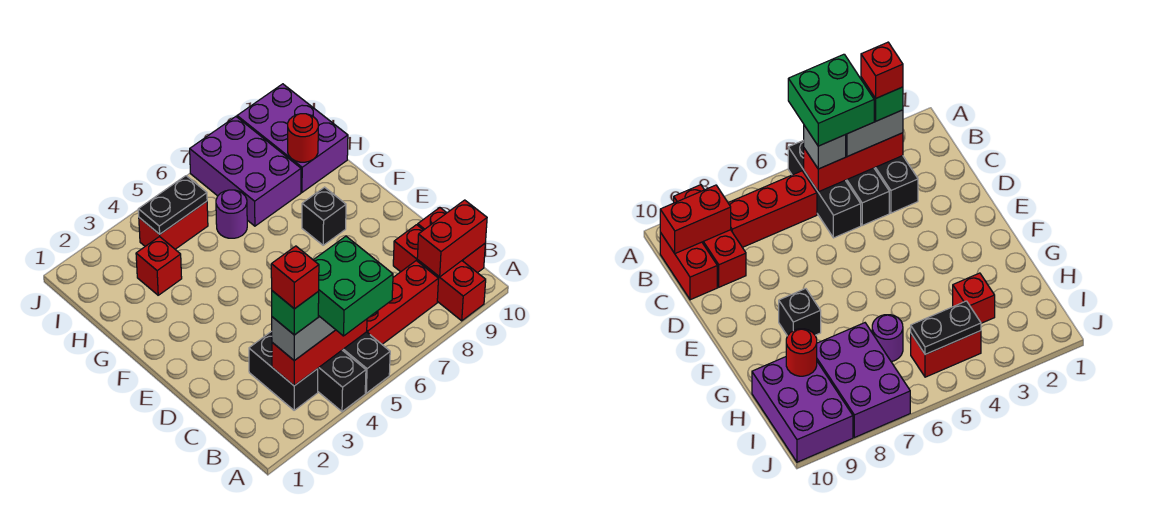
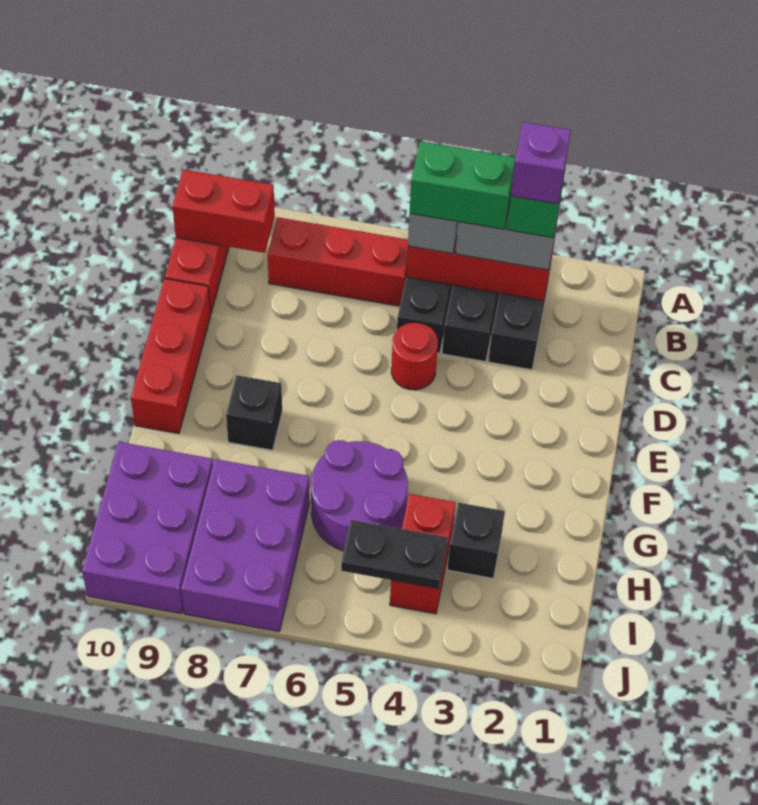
green 2x2 brick [314,236,393,336] -> green 1x2 brick [410,141,516,229]
red 1x3 brick [393,225,486,321] -> red 1x3 brick moved to [131,279,211,434]
red 1x1 brick [271,246,319,309] -> purple 1x1 brick [511,122,571,204]
red 1x1 brick [136,236,182,295] -> black 1x1 brick [447,503,505,578]
purple 1x1 round brick [216,190,247,238] -> purple 2x2 round brick [311,440,408,551]
red 1x1 round brick [288,114,318,162] -> red 1x1 round brick moved to [391,322,438,390]
red 1x2 brick [139,201,208,249] -> red 1x2 brick turned to [390,494,456,614]

